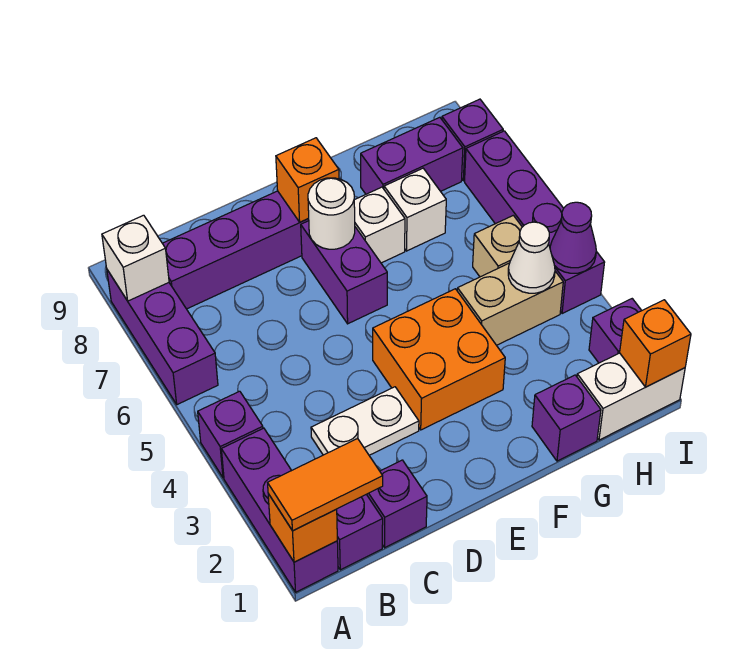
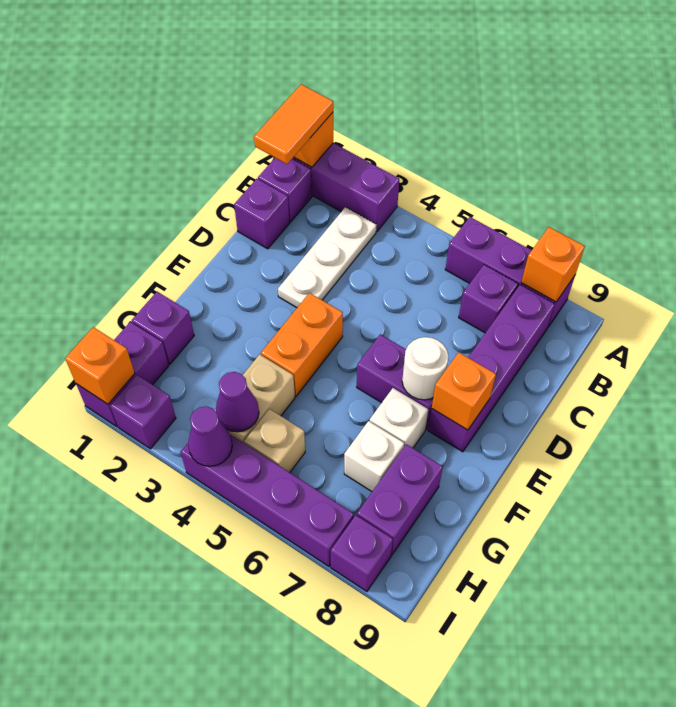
purple 1x1 brick [198,391,263,478] -> purple 1x1 brick moved to [459,265,518,333]
white 1x1 brick [102,215,169,301] -> orange 1x1 brick [521,227,585,302]
white 1x2 plate [311,387,419,455] -> white 1x3 plate [278,207,376,308]
orange 2x2 brick [373,289,505,430] -> orange 1x2 brick [261,293,343,396]
white 1x2 brick [577,353,685,440] -> purple 1x2 brick [76,322,169,427]
white 1x1 cone [508,222,555,293] -> purple 1x1 cone [216,372,259,432]

